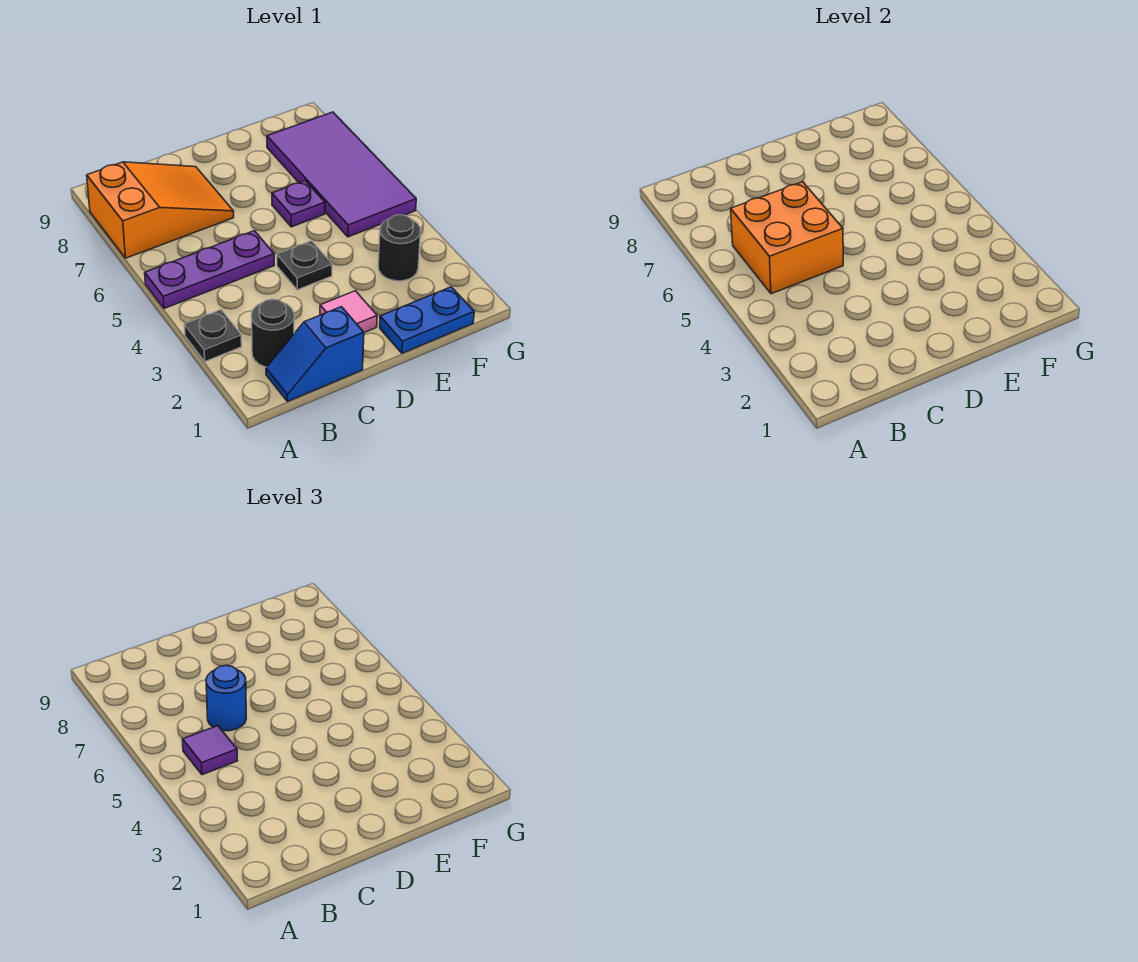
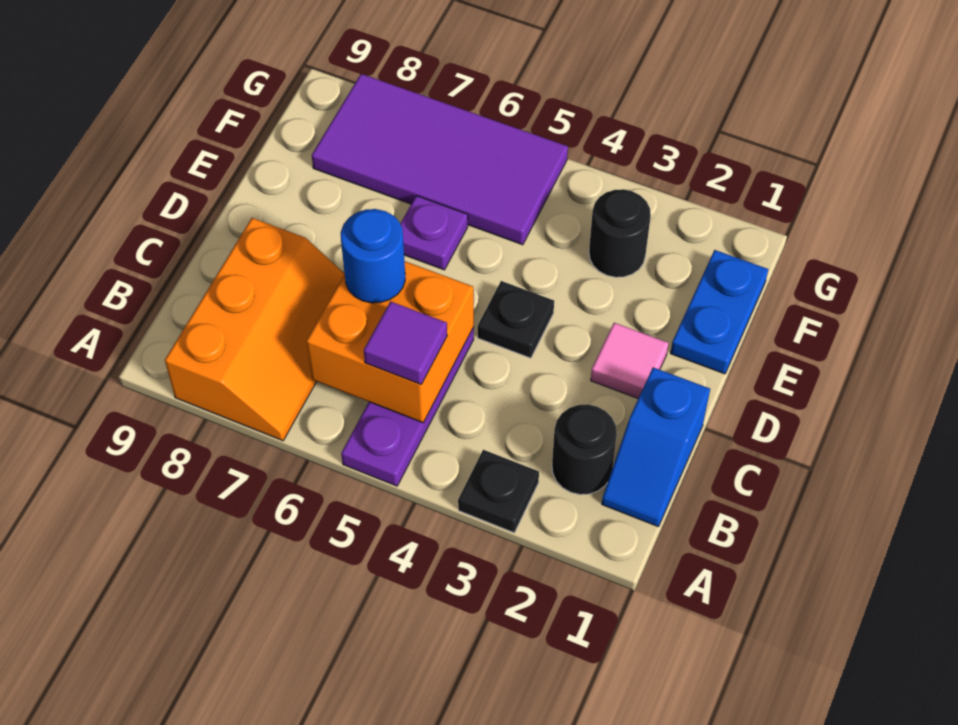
orange 2x3 slope [87,162,234,258] -> orange 2x3 slope turned to [165,218,344,441]

